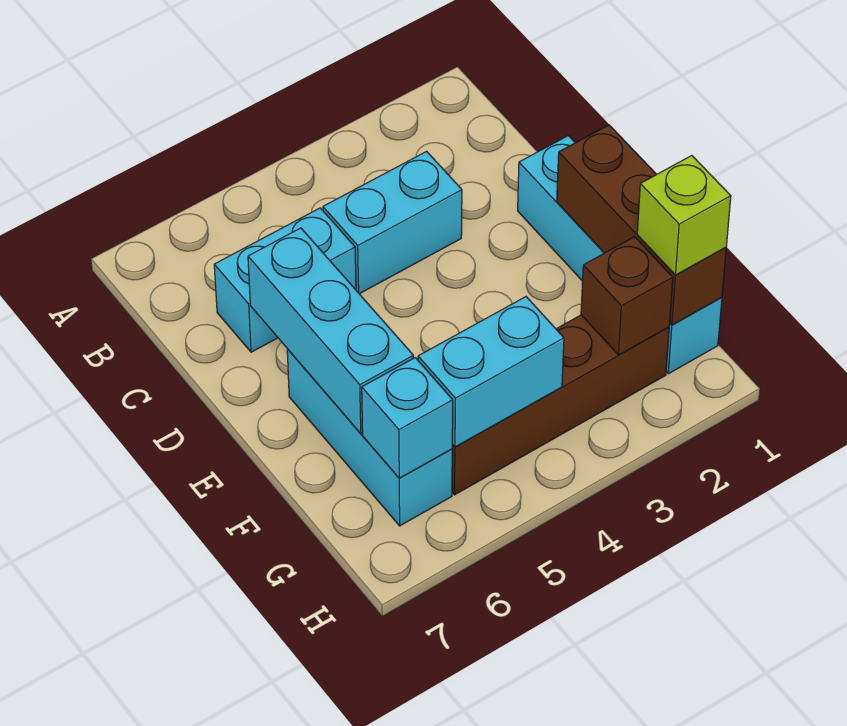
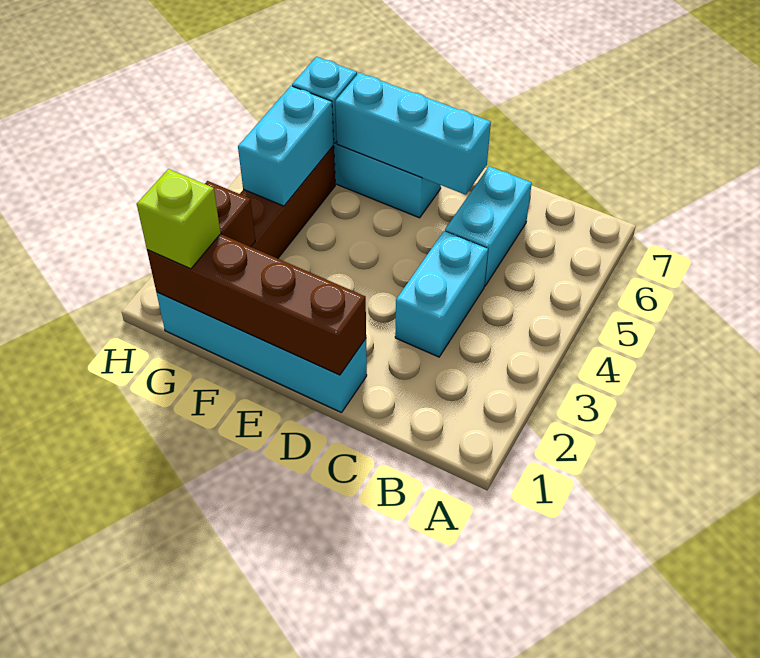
brown 1x3 brick [557,125,726,325] -> brown 1x4 brick [147,234,366,375]

